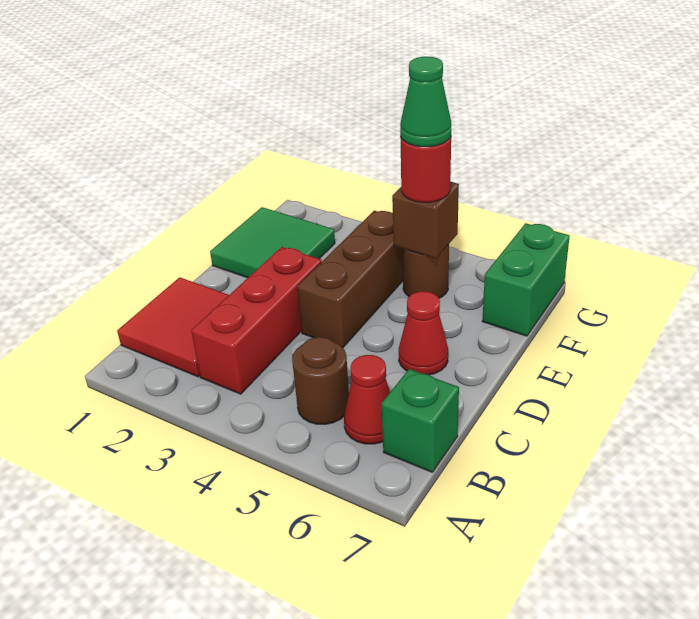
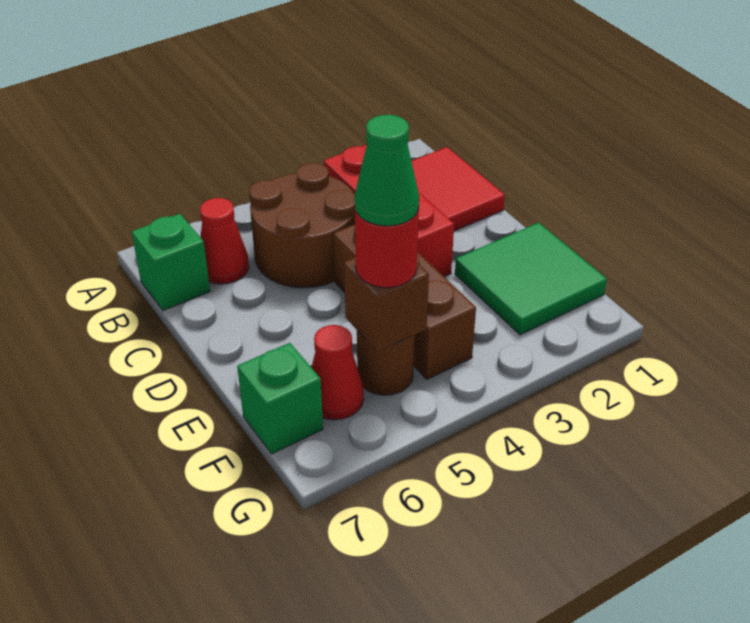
brown 1x1 round brick [292,337,349,424] -> brown 2x2 round brick [249,163,355,288]
red 1x1 cone [399,291,448,375] -> red 1x1 cone moved to [311,325,364,420]
green 1x2 brick [482,223,570,336] -> green 1x1 brick [237,343,323,454]

